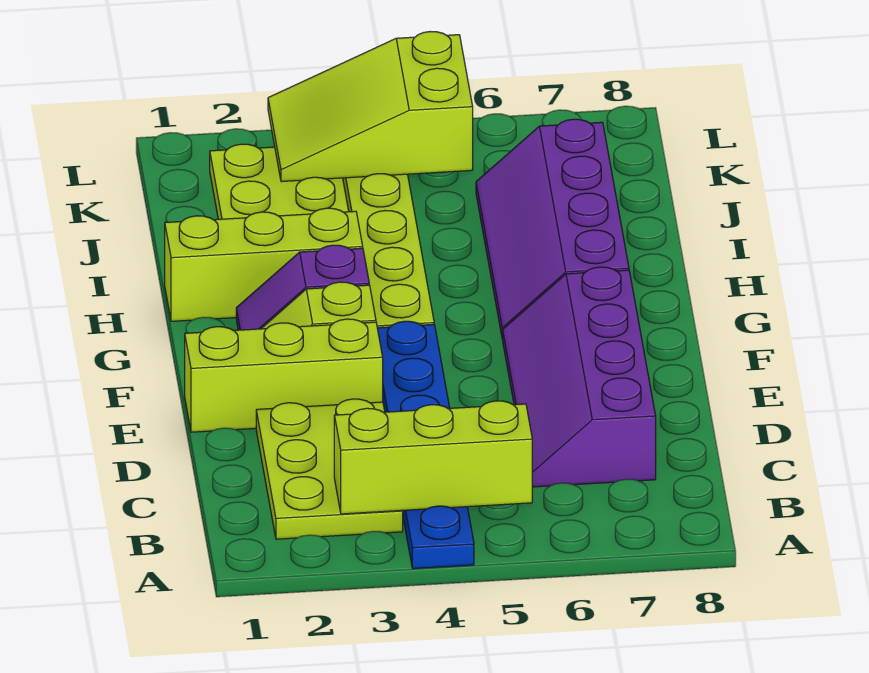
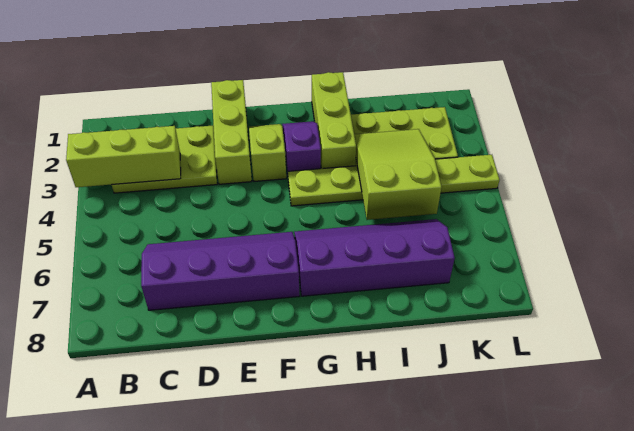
blue 1x6 plate [377,321,474,569] -> none
lime 1x3 brick [334,401,532,514] -> lime 1x3 brick turned to [66,126,181,187]
lime 2x3 slope [268,32,473,182] -> lime 2x3 slope moved to [354,129,442,220]

